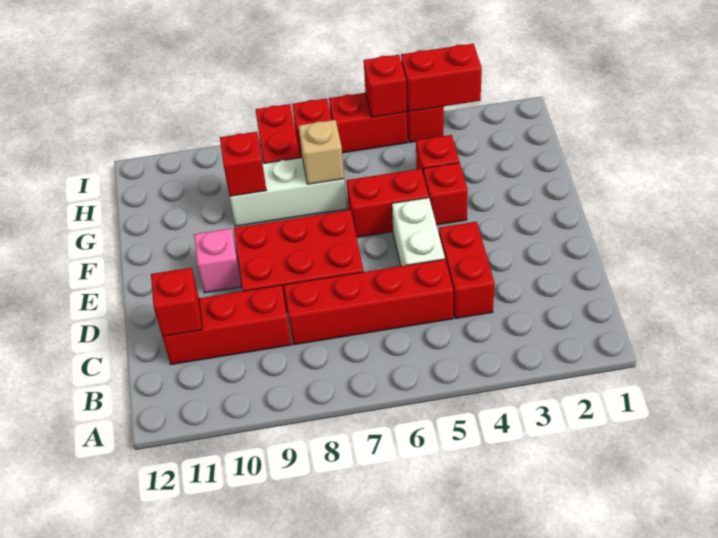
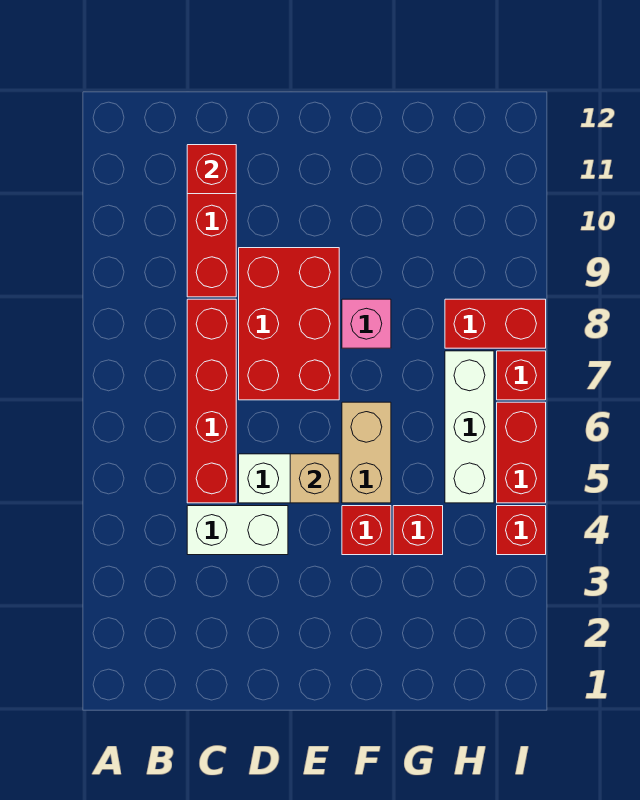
red 1x2 brick [439,222,495,319] -> white 1x2 brick [187,506,288,555]
pink 1x1 brick [194,228,242,293] -> pink 1x1 brick moved to [342,299,391,348]
red 1x2 brick [346,169,429,237] -> tan 1x2 brick [342,402,391,503]
white 1x3 brick [230,158,347,226] -> white 1x3 brick moved to [445,351,494,503]
tan 1x1 brick [299,120,344,184] -> tan 1x1 brick moved to [290,454,339,503]
red 1x1 brick [220,132,266,196] -> none
red 1x2 brick [401,44,482,112] -> none
red 1x1 brick [364,55,407,117] -> none

